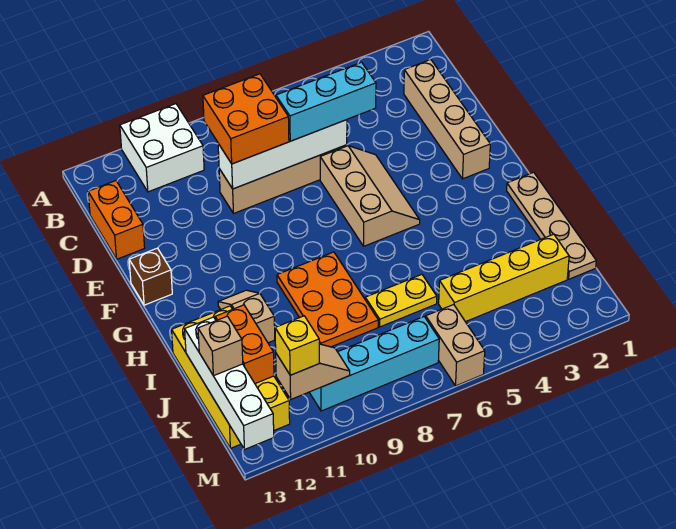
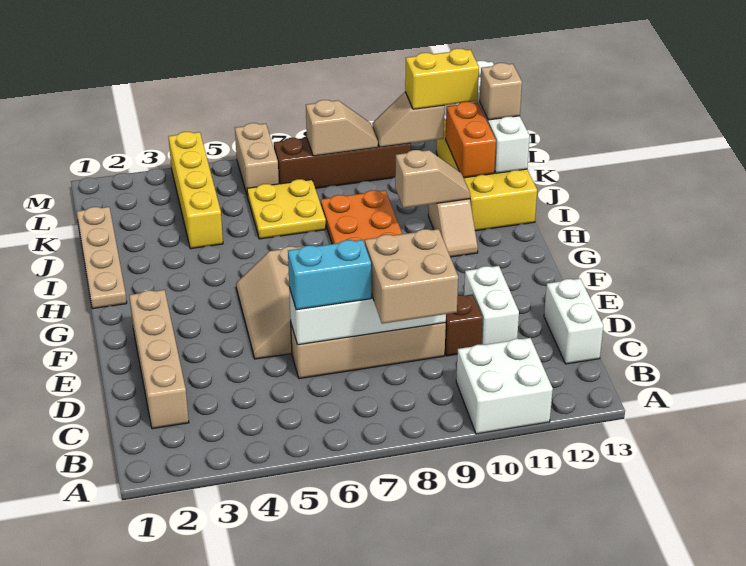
orange 2x2 brick [203,74,289,164] -> tan 2x2 brick [365,229,458,324]
orange 1x2 brick [88,181,145,259] -> white 1x2 brick [544,279,603,364]
cyan 1x3 brick [276,62,376,141] -> cyan 1x2 brick [288,240,371,310]
none -> white 1x2 brick [464,266,519,345]
brown 1x1 brick [129,248,172,305] -> brown 1x1 brick moved to [445,294,483,356]
none -> tan 1x2 slope [395,150,470,208]
yellow 1x2 plate [365,274,437,327] -> yellow 2x2 plate [247,179,326,239]
yellow 1x4 brick [439,234,569,322] -> yellow 1x4 brick turned to [168,132,223,249]
cyan 1x4 brick [309,317,439,411] -> brown 1x4 brick [274,138,411,188]
none -> tan 1x2 slope [306,100,378,156]
yellow 1x1 brick [275,316,319,375] -> yellow 1x2 brick [405,48,479,109]

